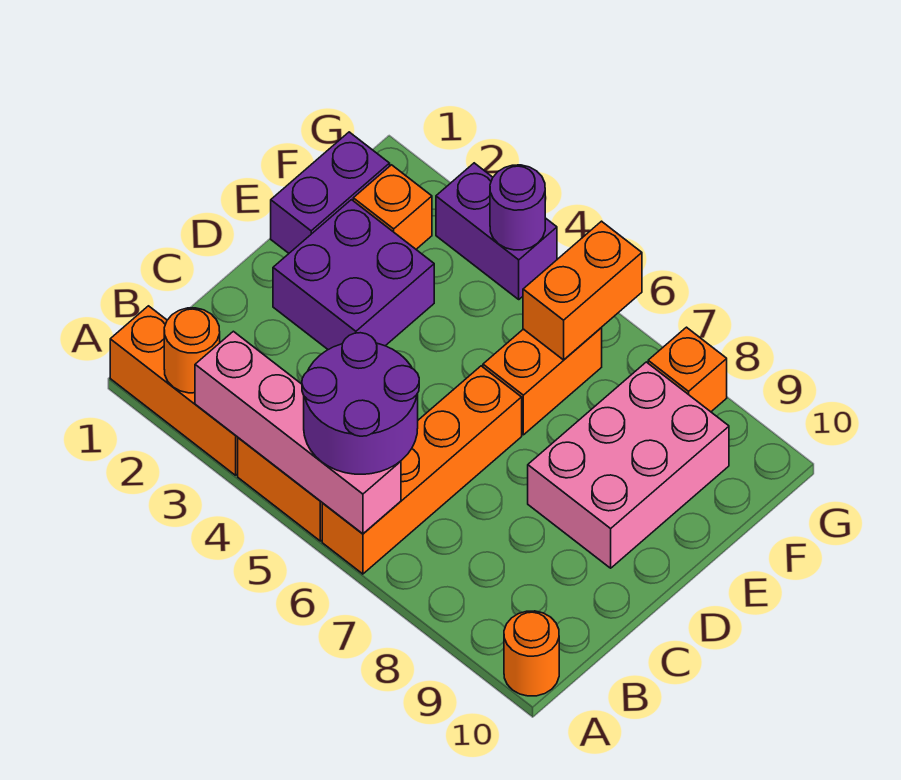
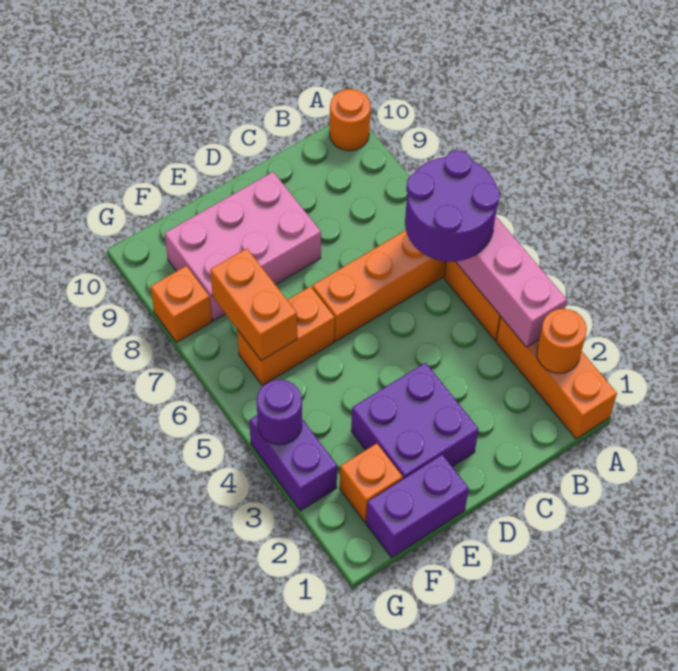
orange 1x2 brick [523,221,642,360] -> orange 1x2 brick turned to [210,248,297,361]

